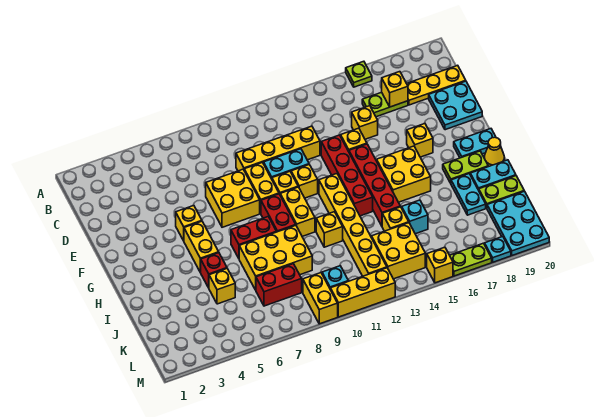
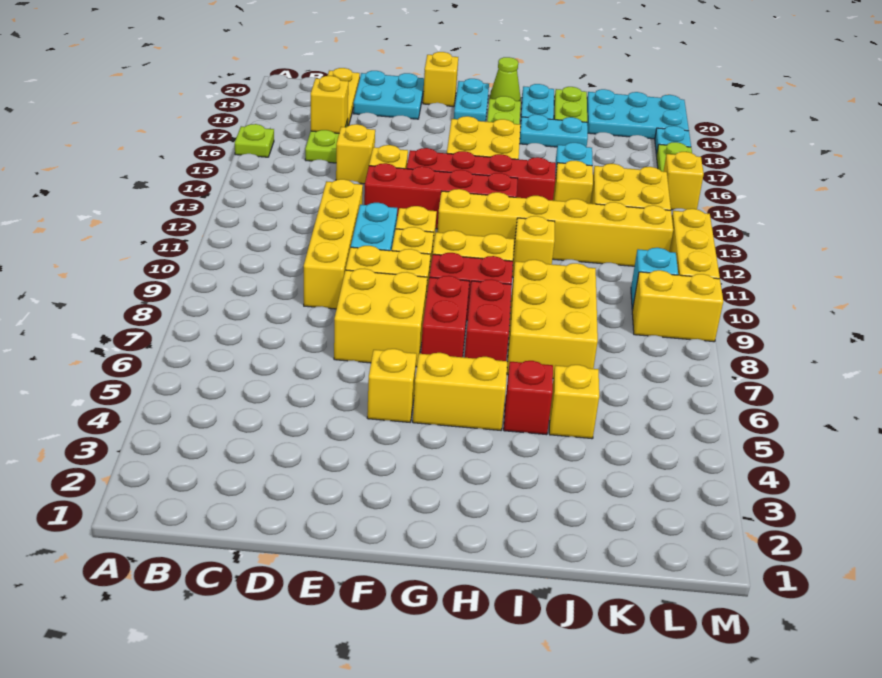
yellow 1x1 brick [407,124,433,157] -> yellow 1x1 brick moved to [423,52,458,107]
yellow 1x1 cone [485,137,504,166] -> lime 1x1 cone [489,57,521,101]
red 1x2 brick [256,264,302,306] -> red 1x2 brick moved to [421,276,469,357]

